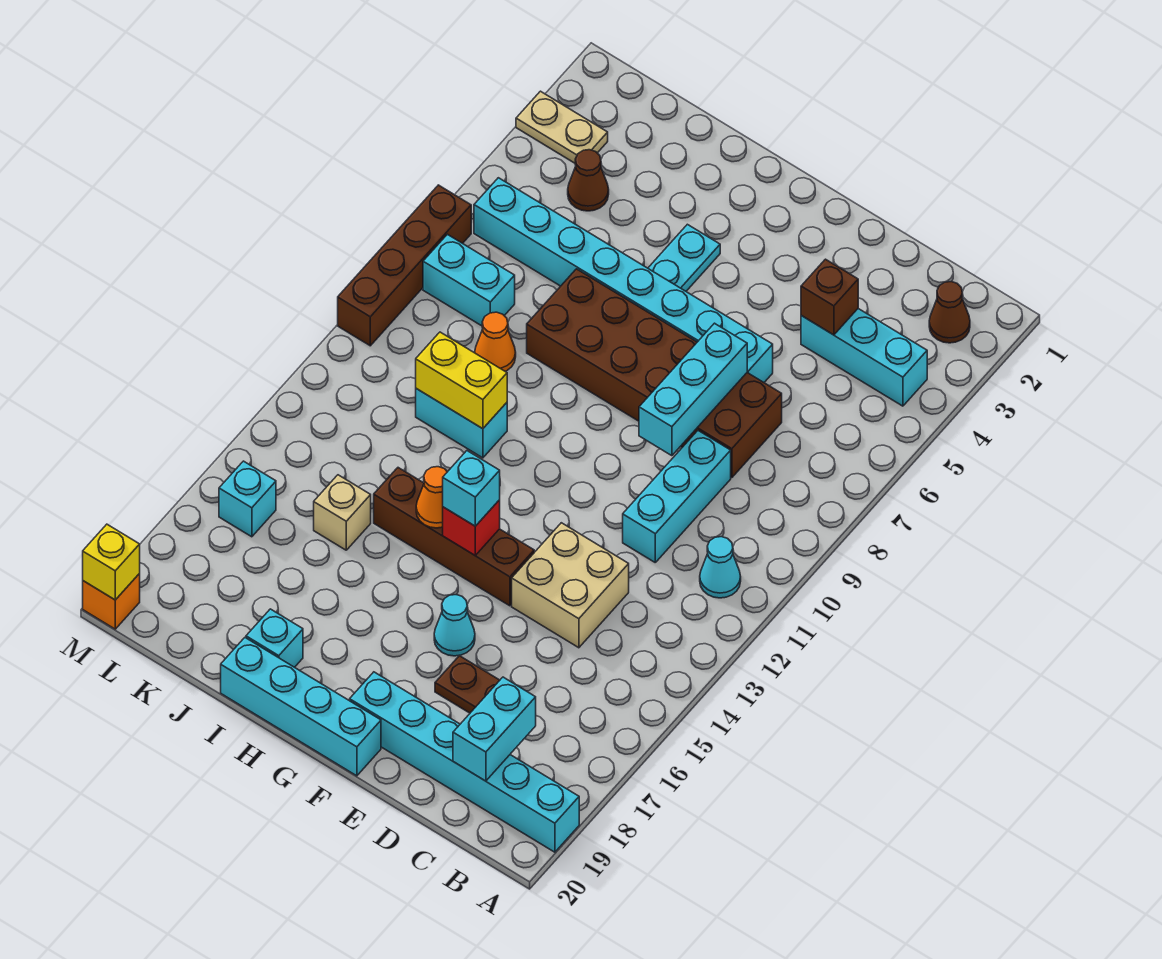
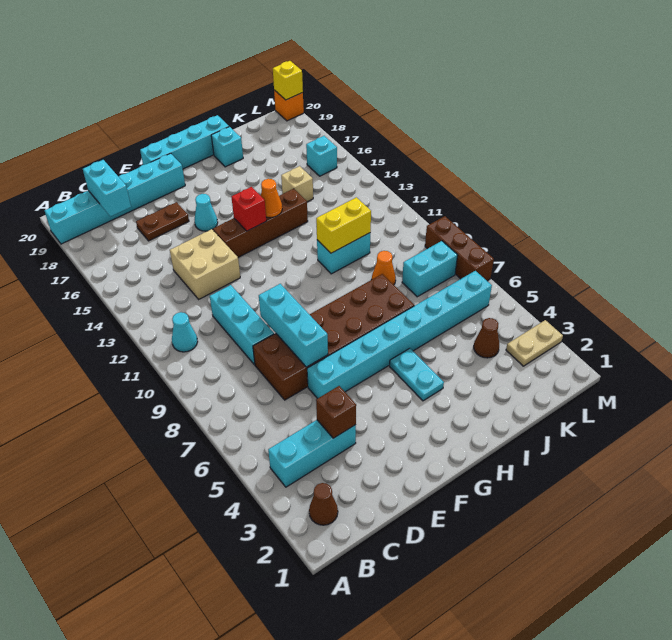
cyan 1x1 brick [443,451,500,526] -> none
brown 1x4 brick [338,185,471,346] -> brown 1x3 brick [425,216,494,281]

